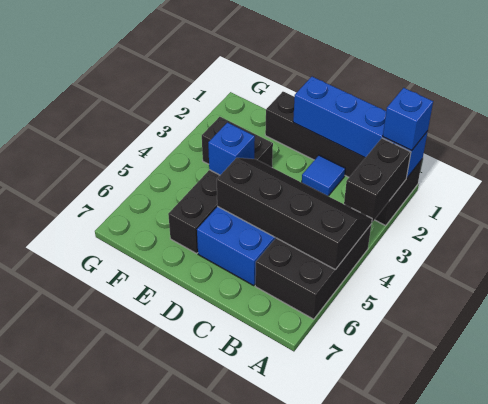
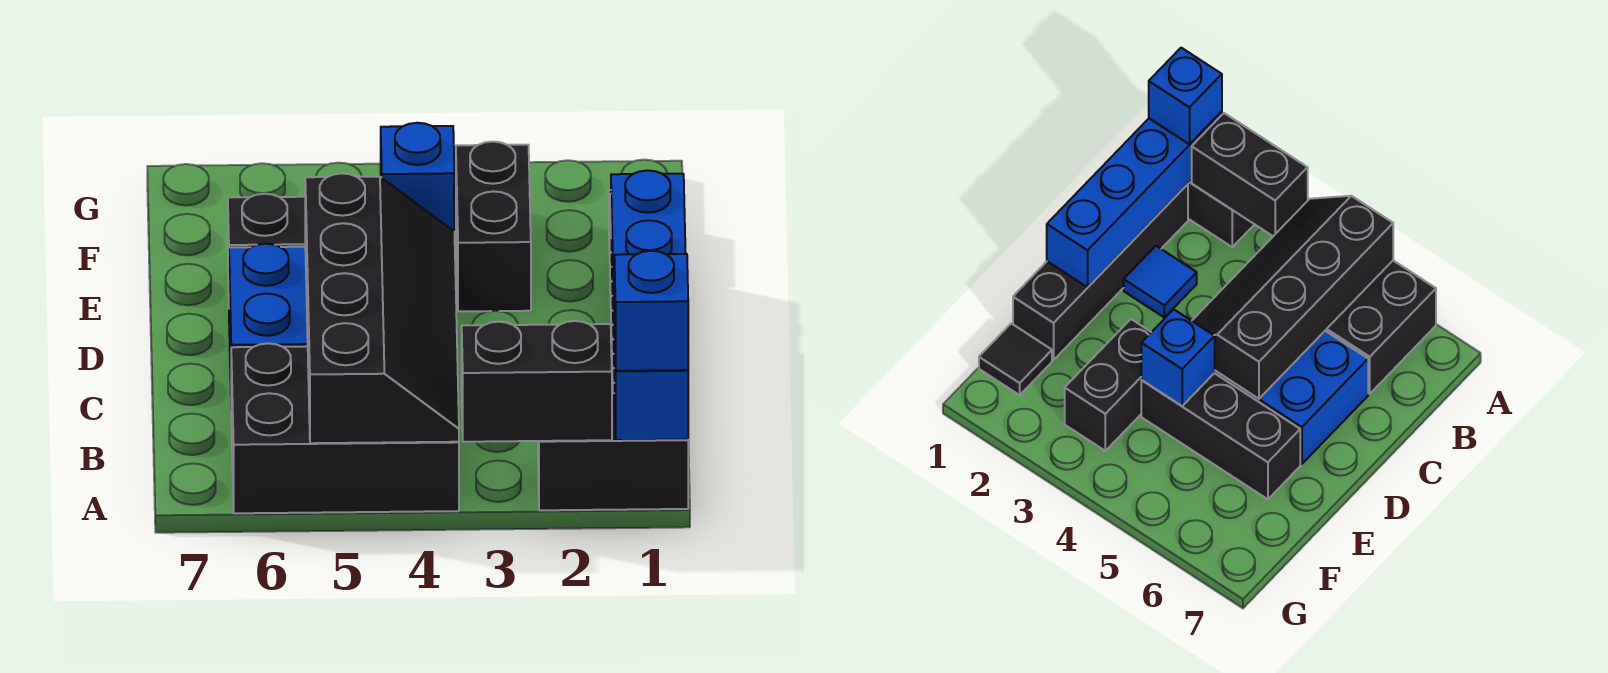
none -> black 1x1 tile [979,323,1052,395]

